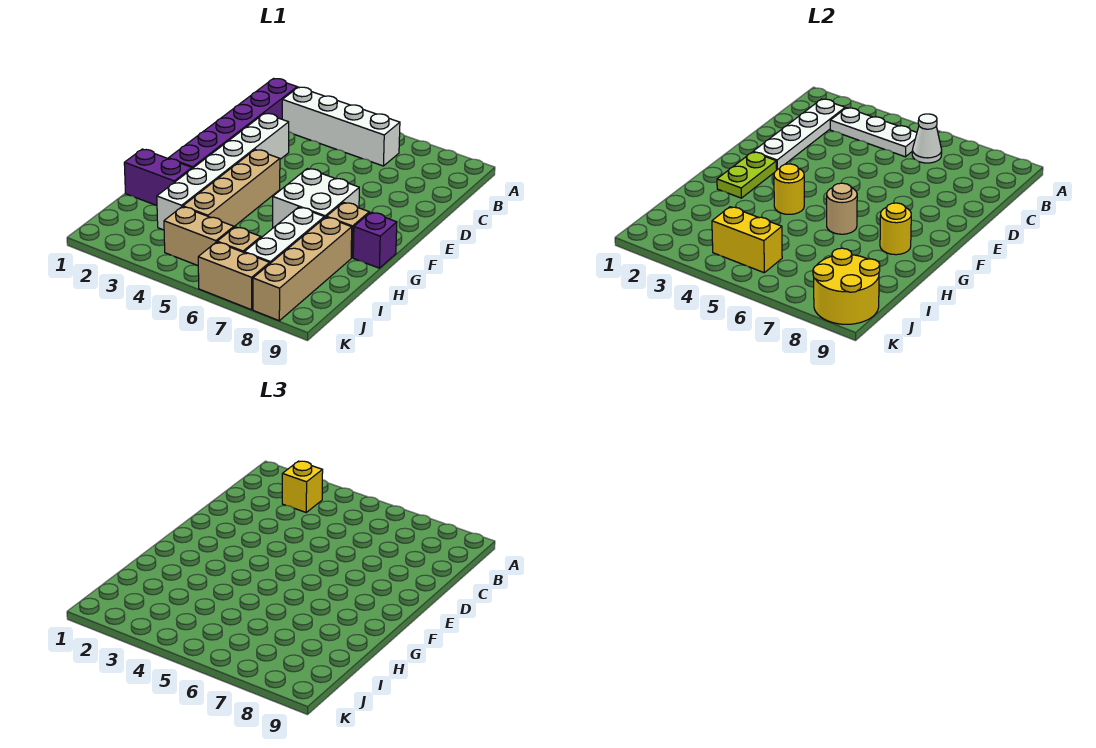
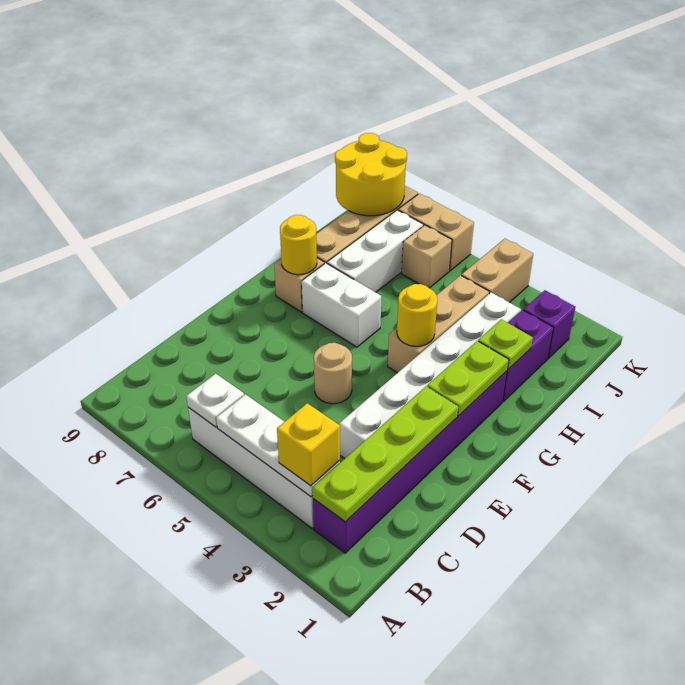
white 1x4 plate [753,99,845,170] -> lime 1x4 plate [313,386,458,522]
white 1x1 cone [912,114,942,163] -> white 1x1 plate [186,374,244,427]
tan 1x4 brick [183,150,280,226] -> tan 1x3 brick [388,275,489,373]
white 2x2 brick [273,169,359,228] -> white 1x2 brick [302,263,381,347]
tan 1x1 round brick [827,183,857,234] -> tan 1x1 round brick moved to [314,343,352,404]
purple 1x1 brick [353,212,397,268] -> purple 1x1 brick moved to [524,290,575,358]
purple 1x2 brick [124,149,192,206] -> purple 1x2 brick turned to [503,310,553,402]
none -> lime 1x1 plate [478,319,533,369]
tan 1x2 brick [164,207,234,266] -> tan 1x2 brick turned to [461,239,533,303]
yellow 1x2 brick [712,207,782,273] -> none

